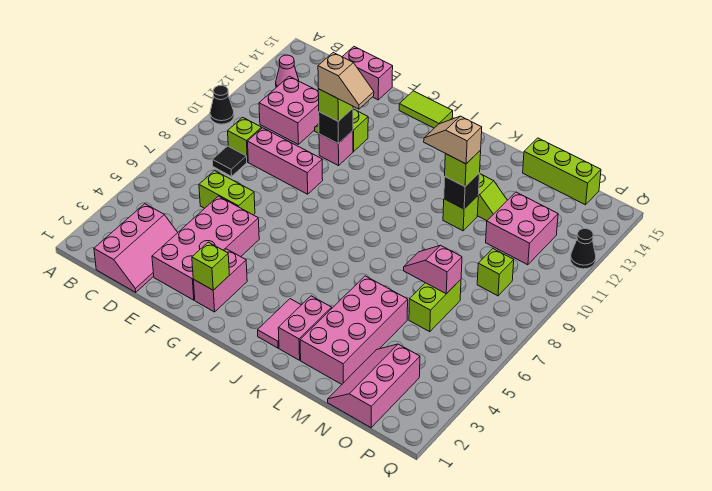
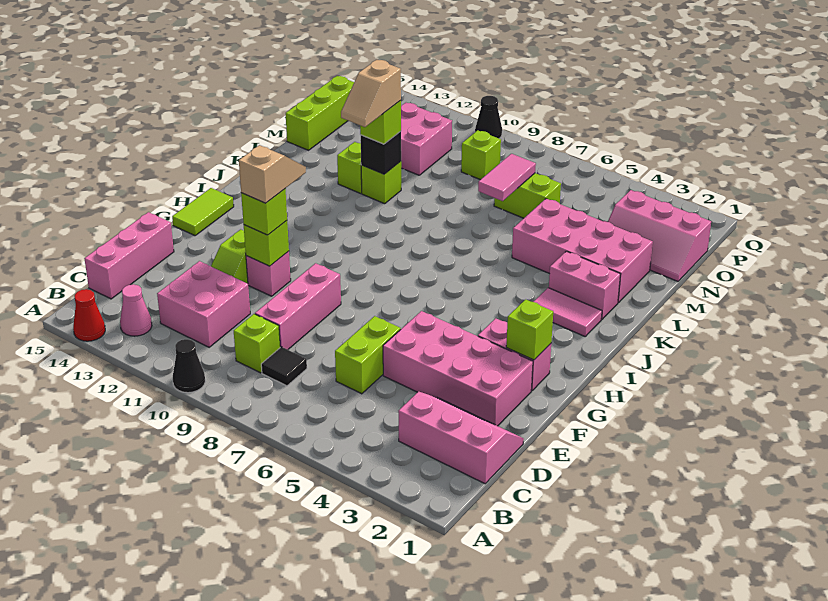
none -> red 1x1 cone [73,289,105,341]
pink 1x2 brick [342,47,393,100] -> pink 1x3 brick [84,212,174,299]
black 1x1 brick [319,108,353,144] -> lime 1x1 brick [244,221,289,266]
pink 1x2 slope [404,245,462,294] -> pink 1x2 tile [478,154,536,201]
black 1x1 cone [570,229,596,269] -> black 1x1 cone moved to [475,96,502,139]

